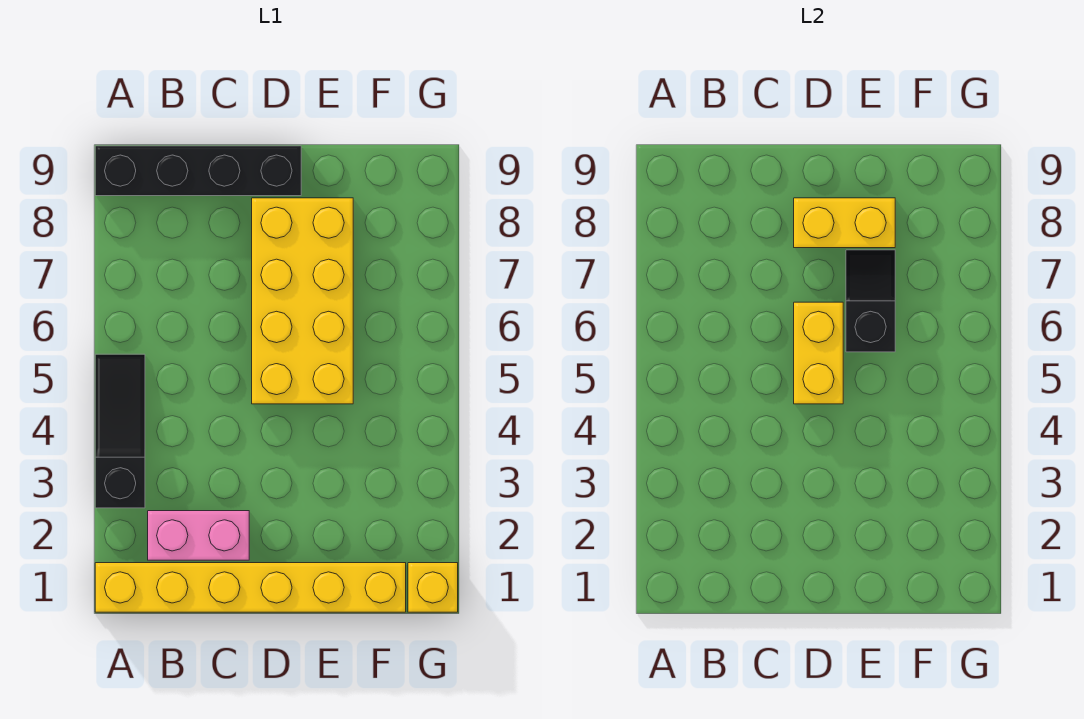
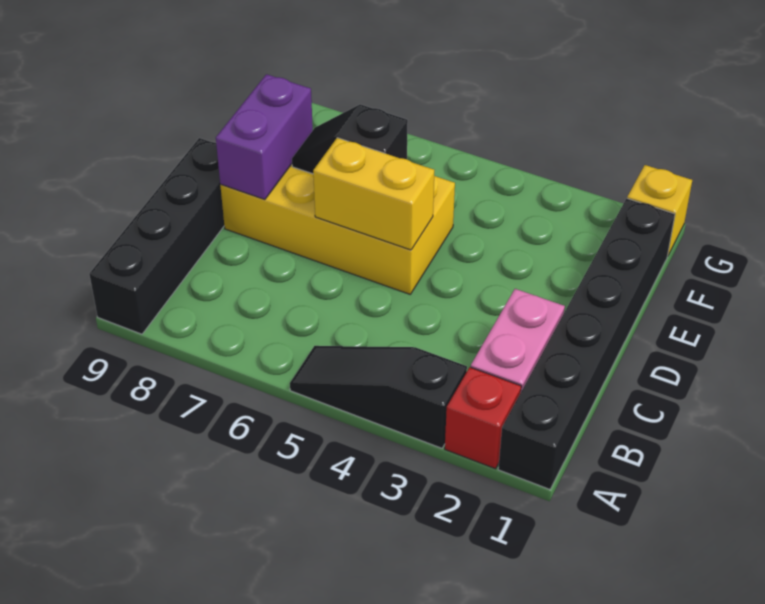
yellow 1x6 brick [95,563,406,612] -> black 1x6 brick [498,198,675,489]
none -> red 1x1 brick [445,367,521,469]
yellow 1x2 brick [794,198,895,248] -> purple 1x2 brick [216,74,313,199]

